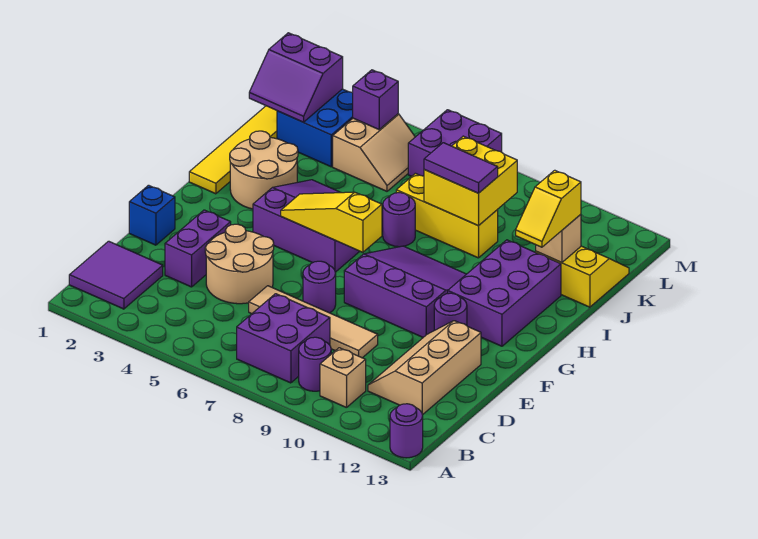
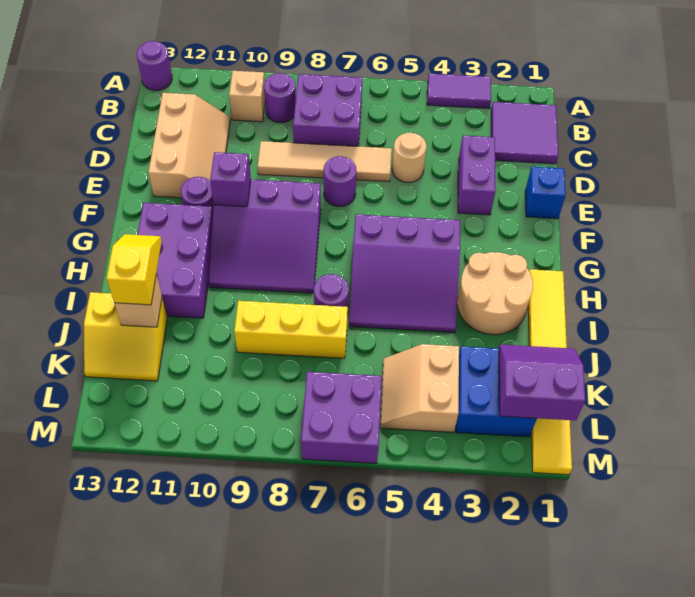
tan 2x2 round brick [205,224,274,304] -> tan 1x1 round brick [392,133,427,183]
yellow 1x3 slope [281,192,382,252] -> none
yellow 2x2 brick [424,136,517,226] -> none
purple 1x2 tile [424,143,498,193] -> purple 1x2 tile moved to [427,74,491,109]
purple 1x1 brick [353,70,398,129] -> purple 1x1 brick moved to [210,152,251,207]

